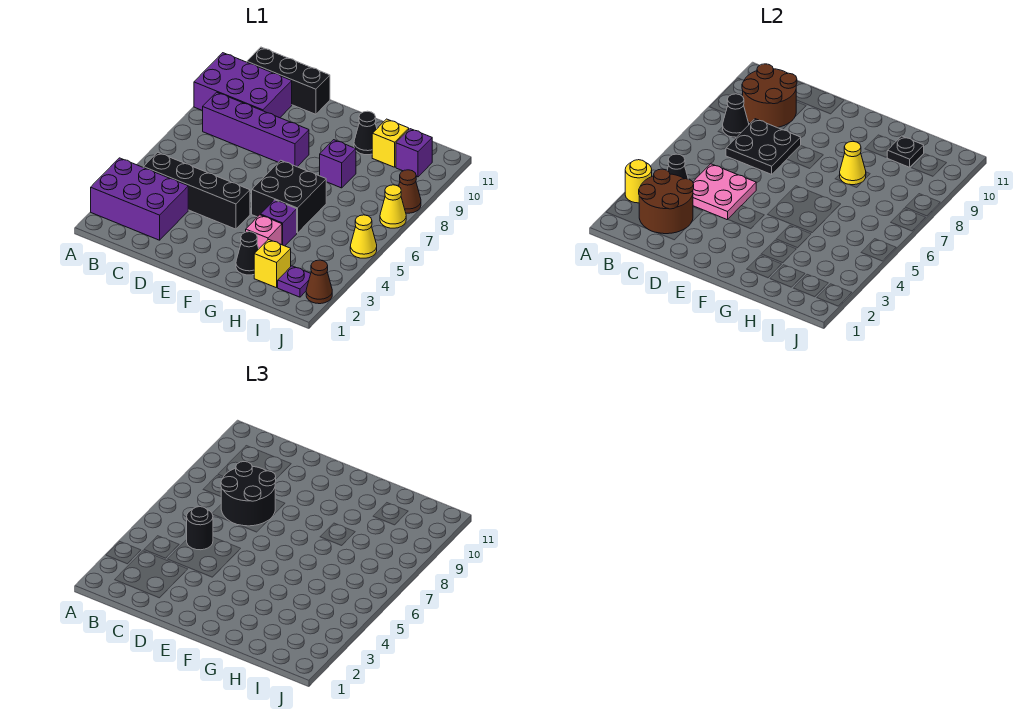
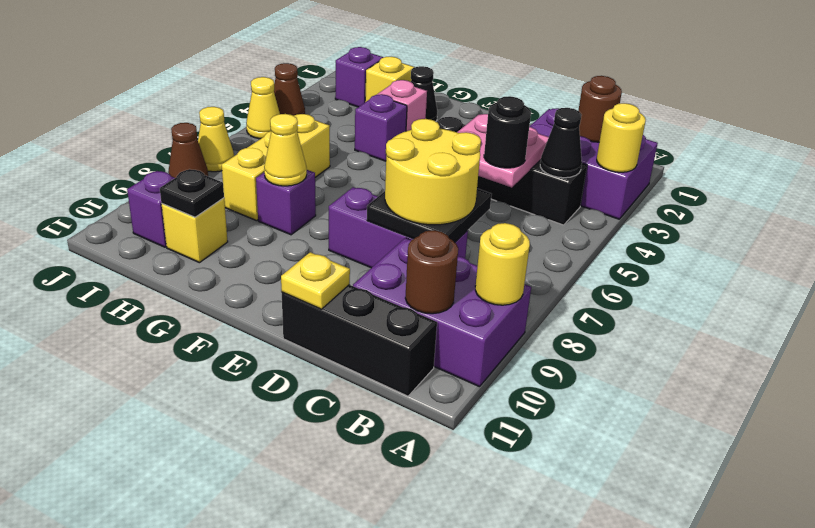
none -> yellow 1x1 round brick [475,223,530,305]
brown 2x2 round brick [639,169,694,234] -> brown 1x1 round brick [578,76,622,142]
purple 1x4 brick [203,92,309,167] -> purple 1x3 brick [329,187,468,268]
black 1x1 cone [723,94,749,137] -> none
brown 2x2 round brick [742,64,797,128] -> brown 1x1 round brick [405,230,458,314]
black 2x2 round brick [221,462,276,526] -> yellow 2x2 round brick [385,119,481,225]
none -> yellow 1x1 plate [281,252,350,309]
black 2x2 brick [252,160,326,233] -> none
black 1x1 cone [354,111,377,155] -> none
none -> yellow 1x3 brick [222,114,330,221]
purple 1x1 plate [278,266,311,297] -> purple 1x1 brick [335,47,383,107]
brown 1x1 cone [306,260,332,304] -> brown 1x1 cone moved to [274,63,305,116]

